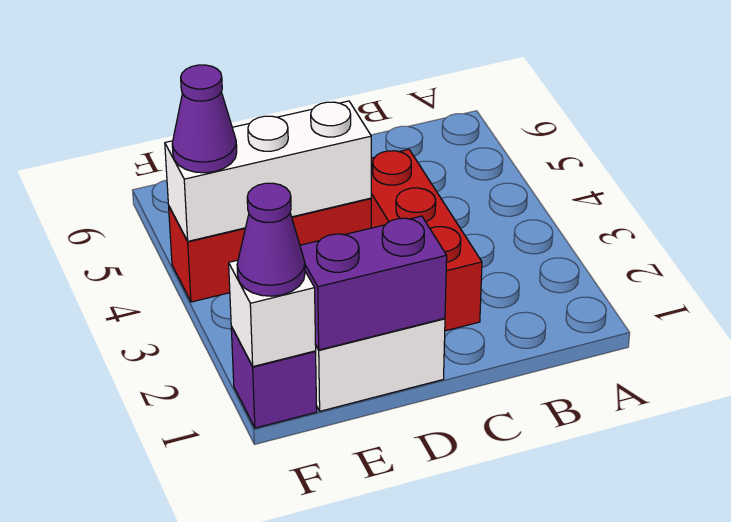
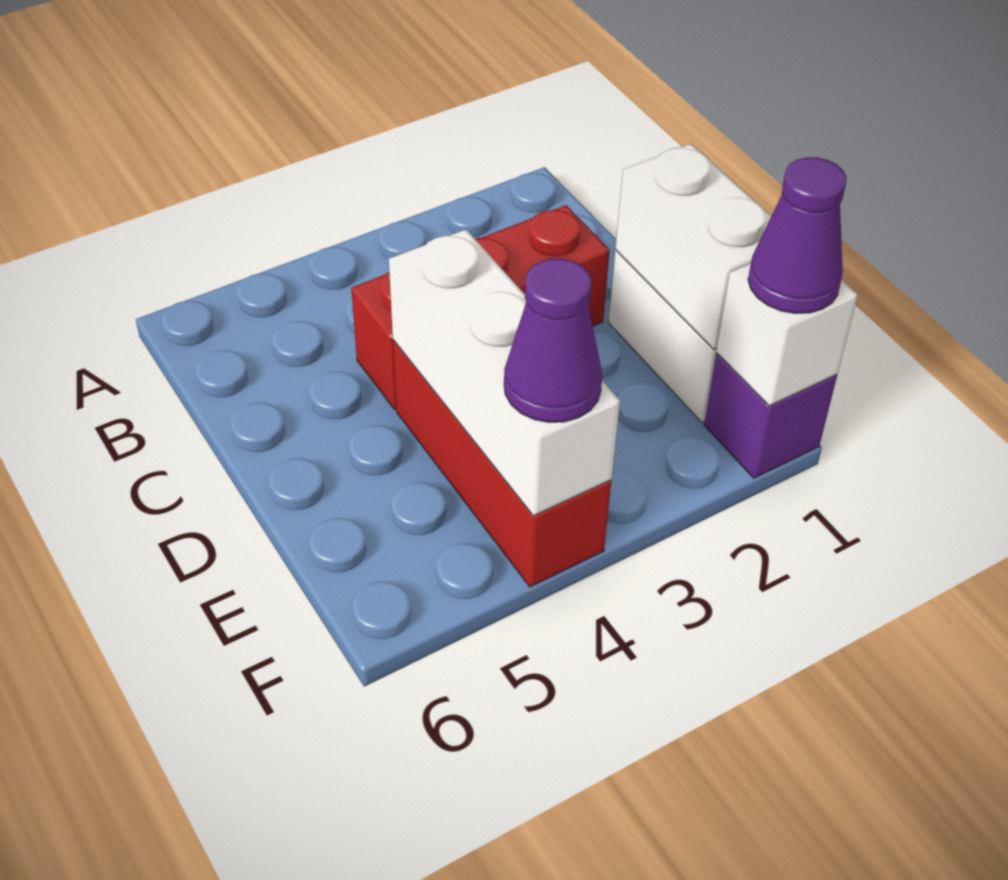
purple 1x2 brick [300,216,447,350] -> white 1x2 brick [615,144,771,349]

